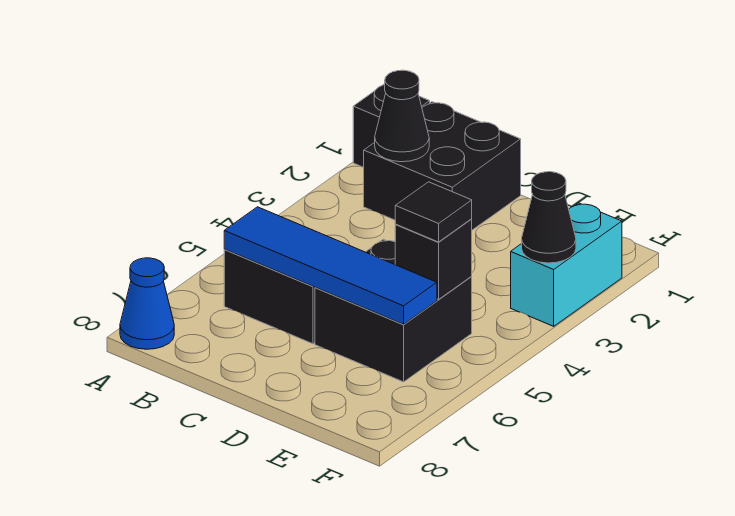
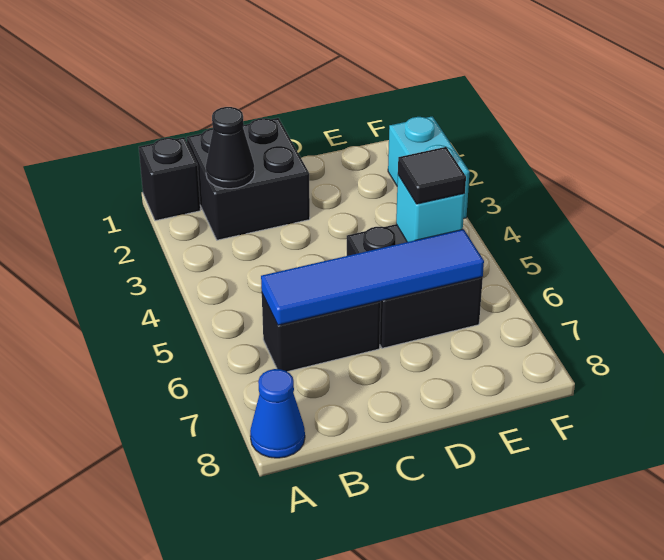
black 1x1 brick [395,219,472,300] -> cyan 1x1 brick [396,175,465,242]
black 1x1 cone [522,172,576,263] -> none

